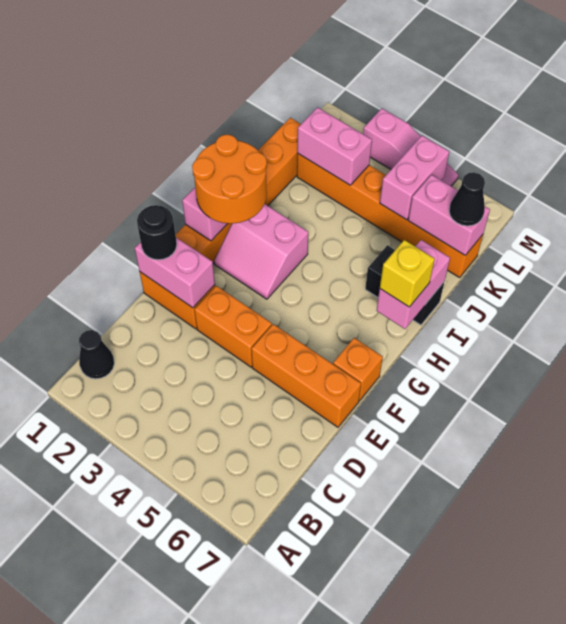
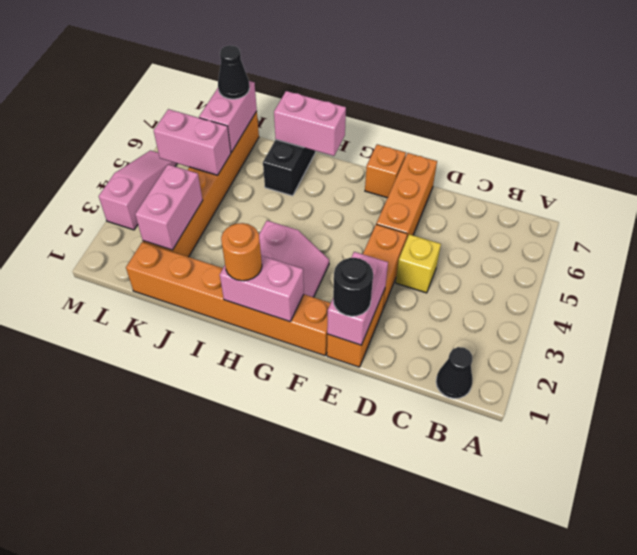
orange 2x2 round brick [192,134,267,224] -> orange 1x1 round brick [221,223,262,281]
yellow 1x1 brick [380,240,435,307] -> yellow 1x1 brick moved to [396,234,441,293]

